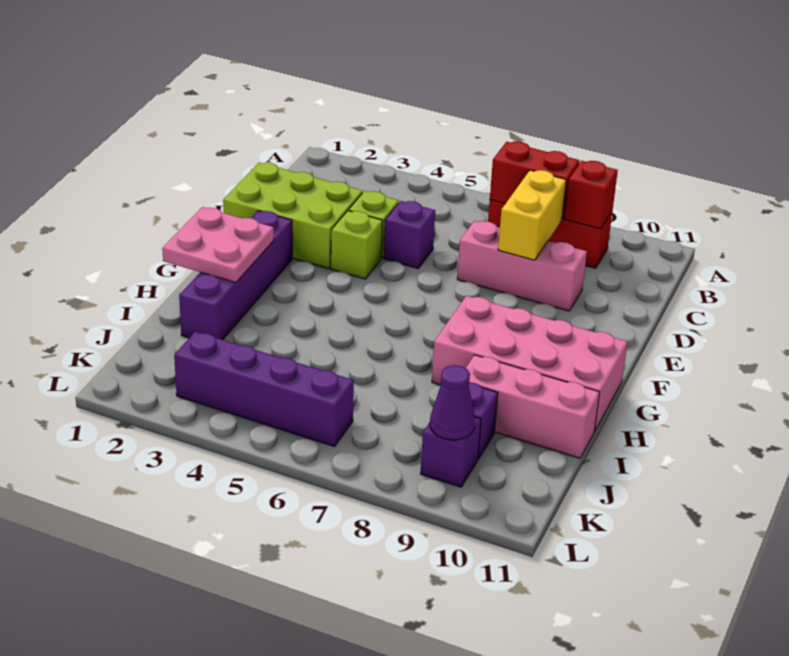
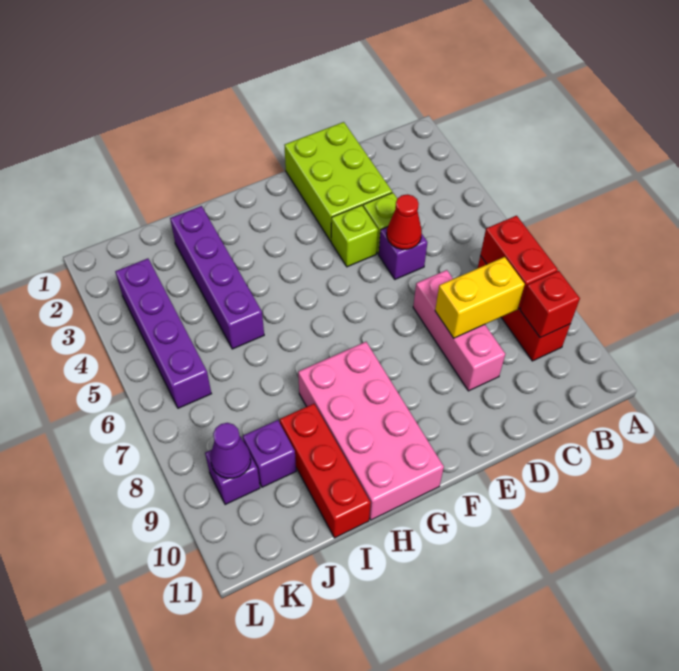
none -> red 1x1 cone [387,194,422,249]
purple 1x4 brick [179,211,292,340] -> purple 1x4 brick turned to [170,206,264,349]
pink 2x2 plate [162,207,274,283] -> none
pink 1x3 brick [466,355,600,458] -> red 1x3 brick [280,404,371,538]

